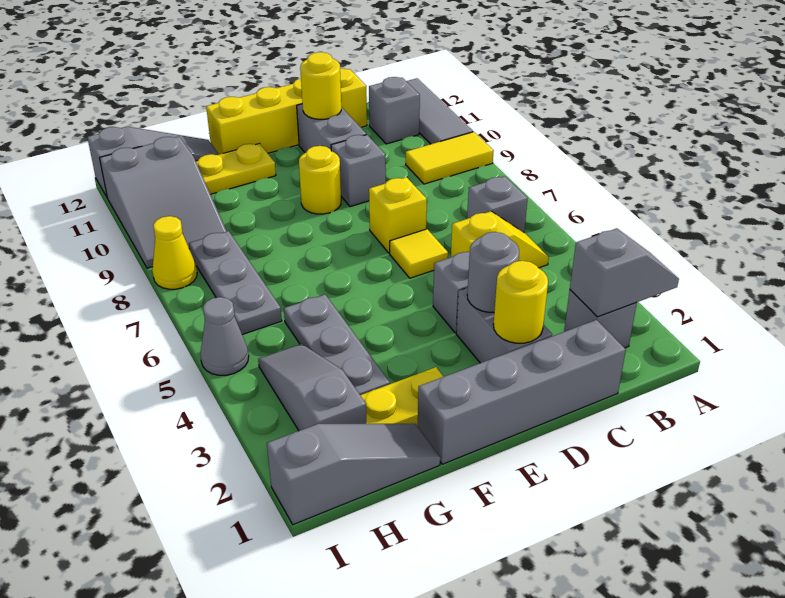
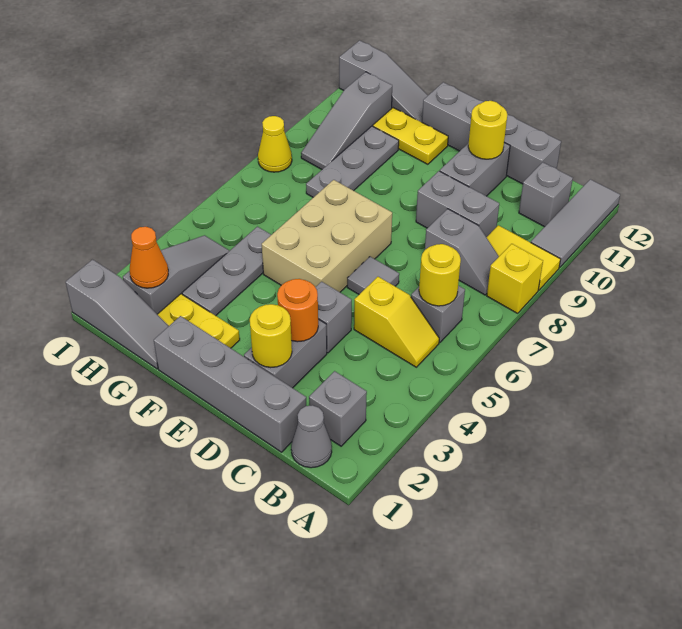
grey 1x2 slope [570,228,679,317] -> grey 1x2 slope moved to [425,209,499,295]
yellow 1x4 brick [206,68,367,154] -> grey 1x4 brick [422,82,561,184]
grey 1x1 round brick [467,232,519,312] -> orange 1x1 round brick [277,279,318,342]
yellow 1x1 tile [390,229,448,278] -> grey 1x1 tile [347,257,399,294]
yellow 1x1 brick [369,177,427,253] -> yellow 1x1 brick moved to [487,244,543,313]
grey 1x1 brick [331,135,386,207] -> grey 1x2 brick [416,171,499,237]
none -> tan 2x3 brick [262,180,392,292]
yellow 1x1 round brick [299,146,341,214] -> yellow 1x1 round brick moved to [419,244,461,306]
none -> orange 1x1 cone [130,227,168,288]
grey 1x3 plate [189,231,282,335] -> grey 1x3 plate moved to [306,126,399,197]
grey 2x3 slope [100,137,227,268] -> grey 1x3 slope [301,72,392,169]
grey 1x1 cone [200,297,249,375] -> grey 1x1 cone moved to [291,405,332,468]

